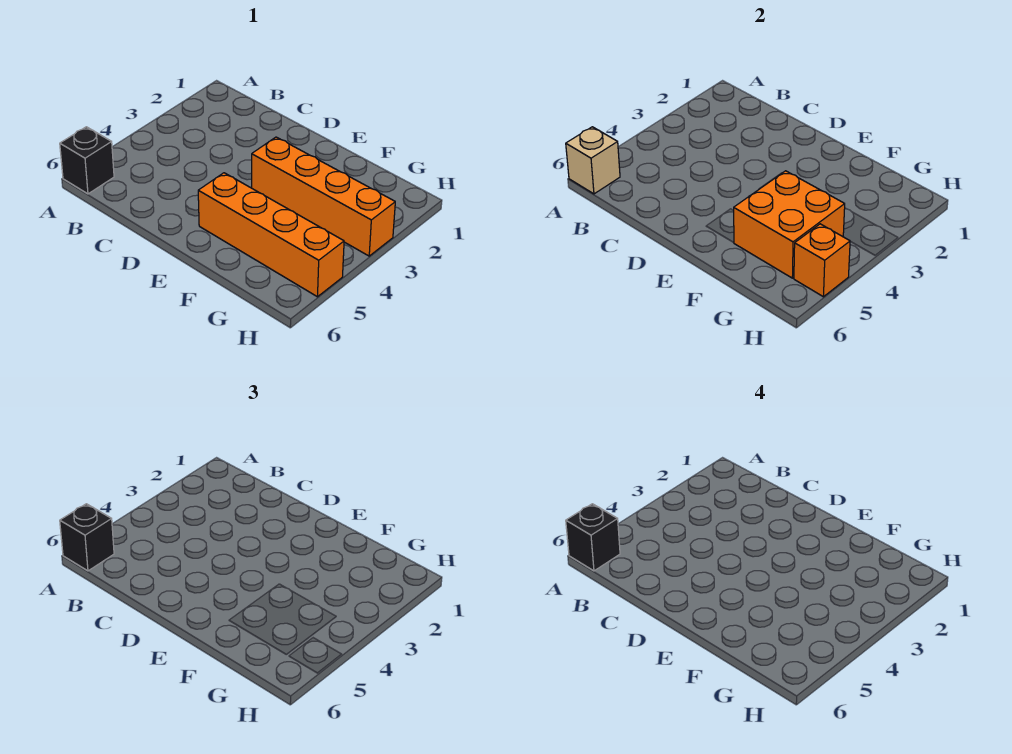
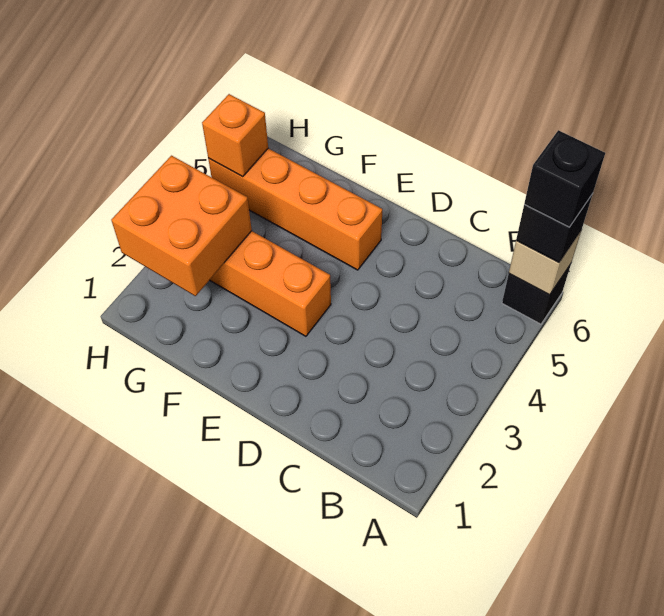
orange 2x2 brick [734,171,845,278] -> orange 2x2 brick moved to [111,156,252,296]

